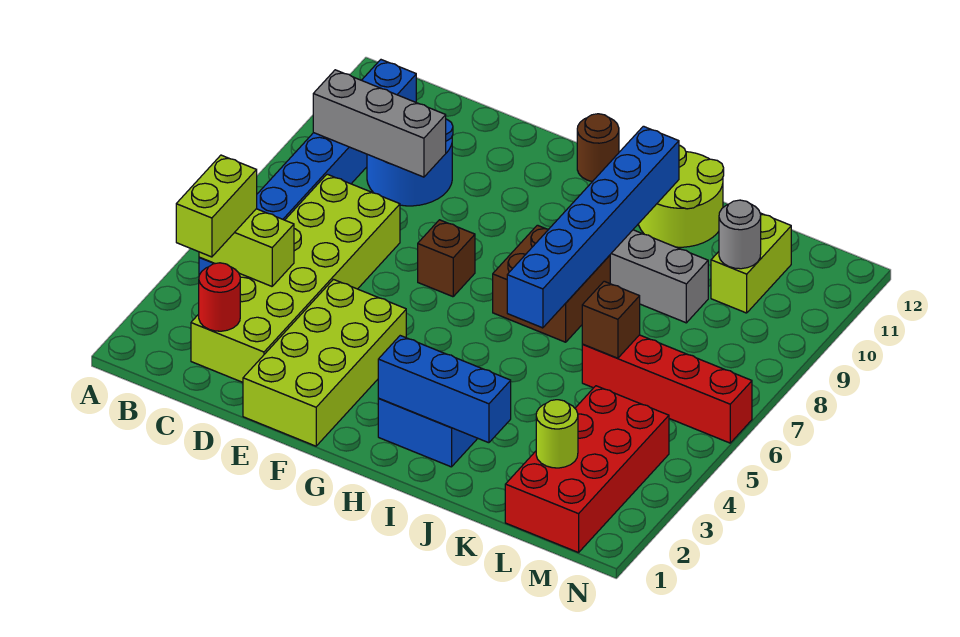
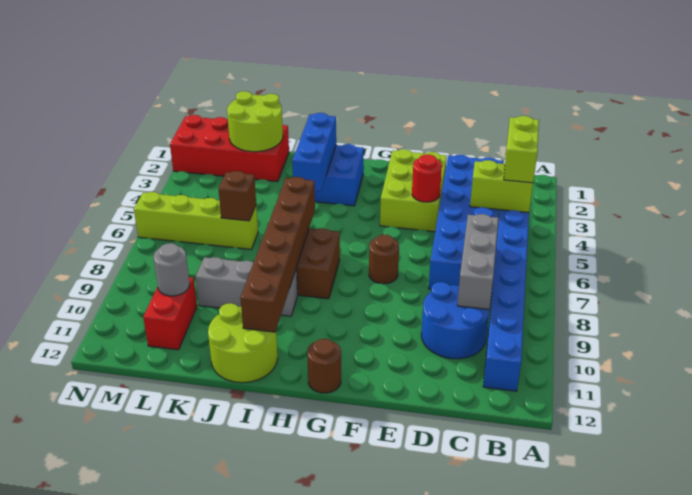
grey 1x3 brick [313,70,446,177] -> grey 1x3 brick turned to [457,214,499,310]
lime 2x6 brick [191,174,400,382] -> blue 2x6 brick [429,155,503,289]
red 1x1 round brick [199,263,240,331] -> red 1x1 round brick moved to [412,154,442,202]
lime 2x4 brick [243,279,406,446] -> lime 2x3 brick [380,149,447,232]
brown 1x1 brick [418,220,475,297] -> brown 1x1 round brick [369,235,399,284]
blue 1x3 brick [378,336,511,443] -> blue 1x3 brick turned to [292,113,336,192]
blue 1x6 brick [507,126,679,328] -> brown 1x6 brick [240,177,315,332]
red 1x4 brick [582,335,752,443] -> lime 1x4 brick [134,192,258,249]
red 2x4 brick [505,386,669,553] -> red 2x4 brick turned to [170,115,289,182]
lime 1x1 round brick [536,400,578,468] -> lime 2x2 round brick [227,91,283,152]
lime 1x2 brick [711,213,791,313] -> red 1x2 brick [143,277,197,350]

